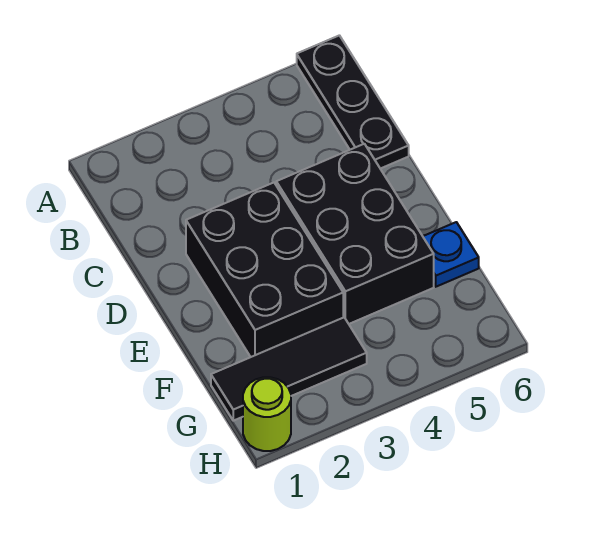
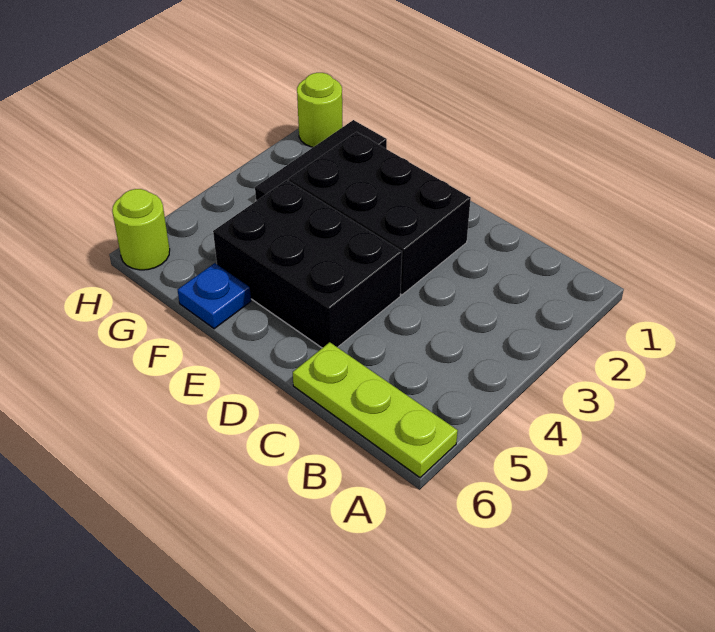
black 1x3 plate [297,35,409,169] -> lime 1x3 plate [293,342,458,478]
none -> lime 1x1 round brick [112,189,170,270]

